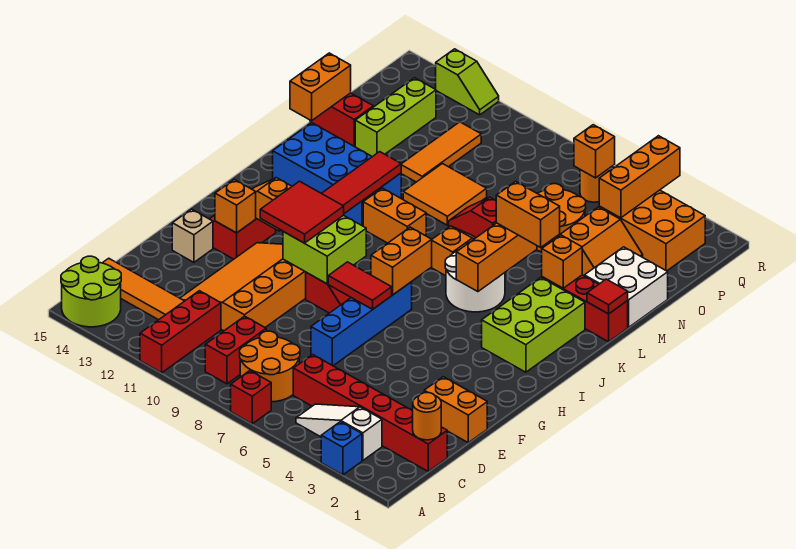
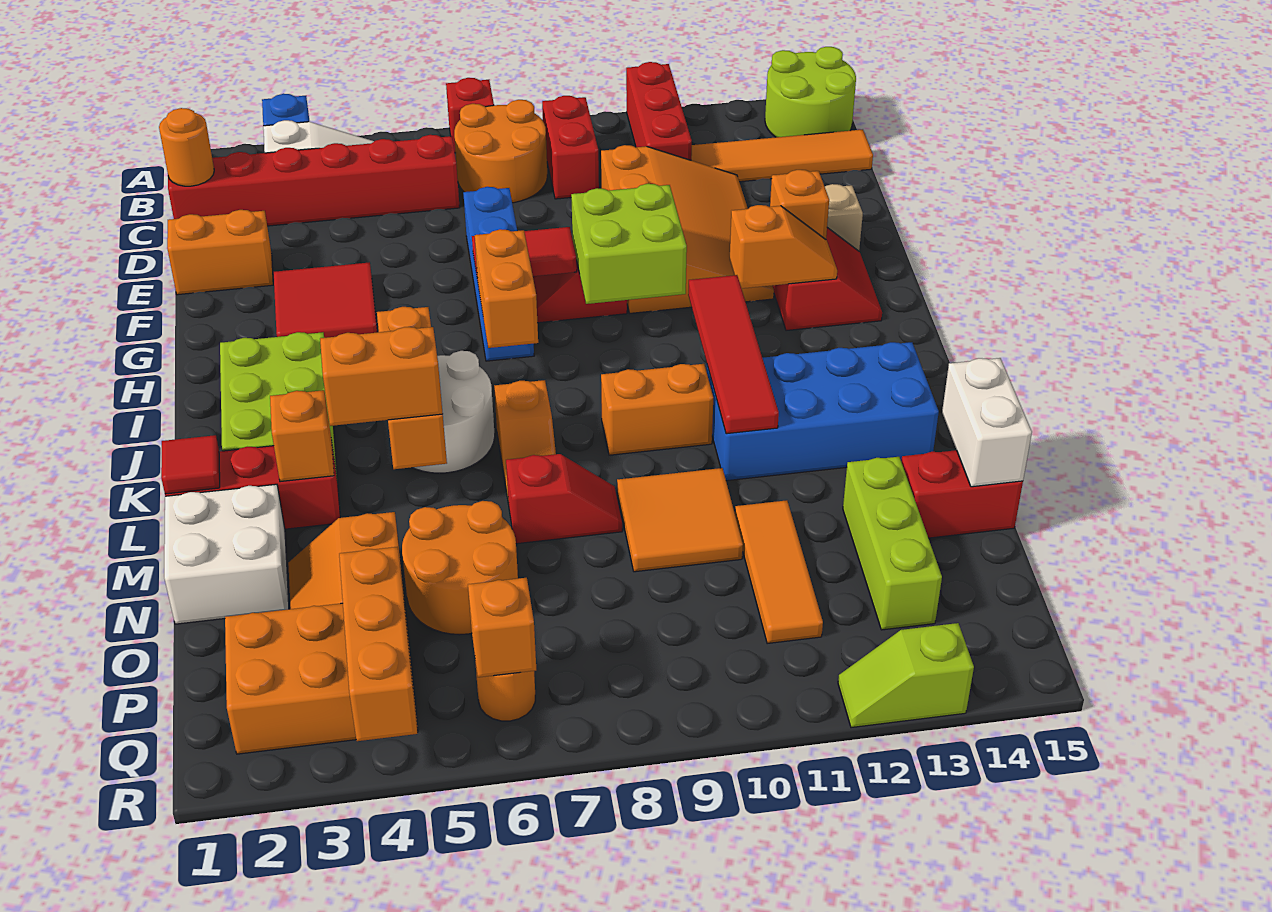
red 2x2 tile [260,181,344,243] -> red 2x2 tile moved to [274,262,377,338]
orange 1x2 brick [290,53,351,121] -> white 1x2 brick [942,358,1032,487]

